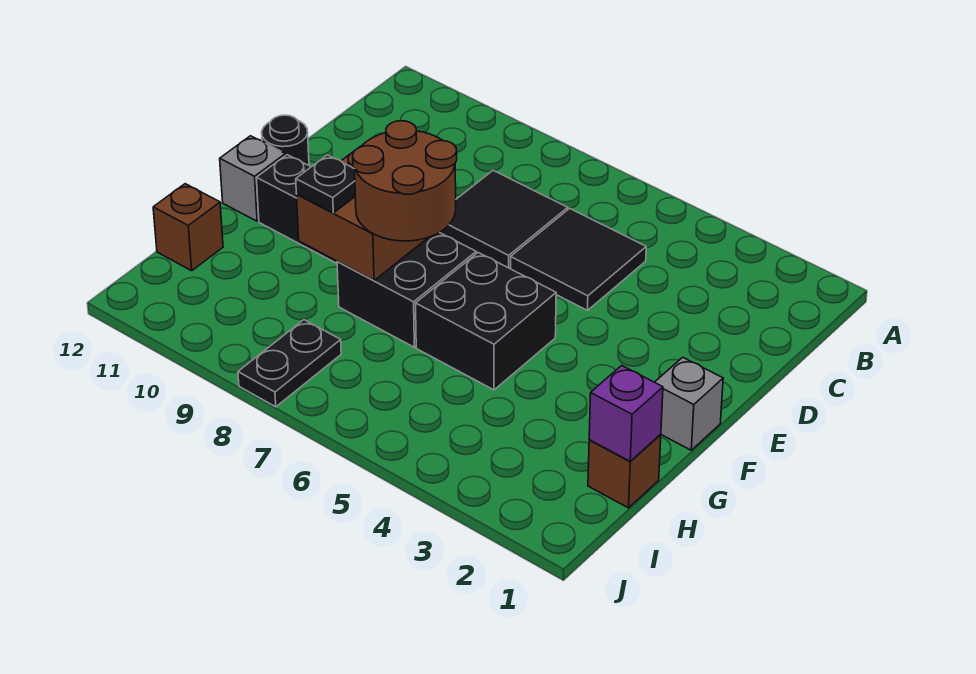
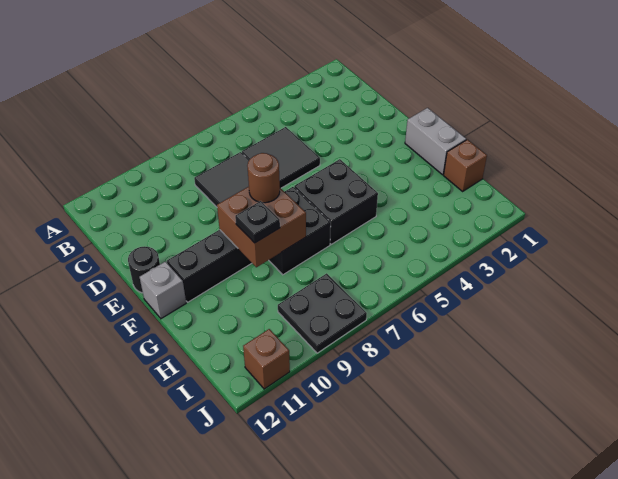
grey 1x1 brick [655,357,723,450] -> grey 1x2 brick [405,108,466,175]
brown 2x2 round brick [353,121,457,241] -> brown 1x1 round brick [247,153,280,203]
purple 1x1 brick [589,365,663,461] -> none
brown 1x1 brick [153,184,223,271] -> brown 1x1 brick moved to [243,329,290,389]
black 1x2 plate [238,320,341,407] -> black 2x2 plate [278,273,367,353]

